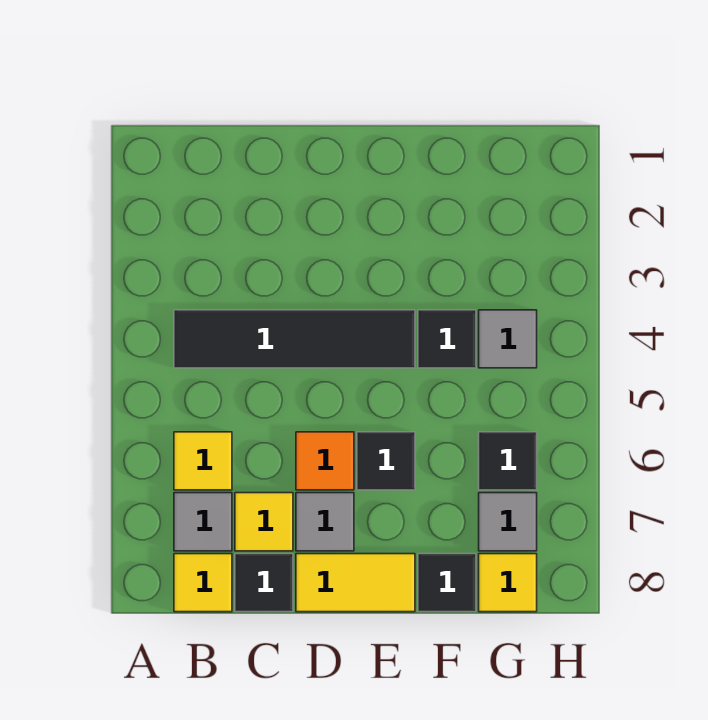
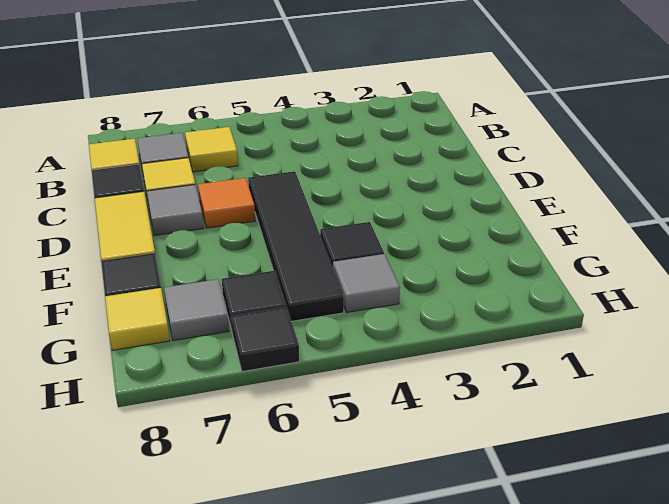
black 1x4 tile [174,310,415,368] -> black 1x4 tile moved to [248,171,344,321]
black 1x1 tile [357,432,415,490] -> black 1x1 tile moved to [231,307,299,372]

